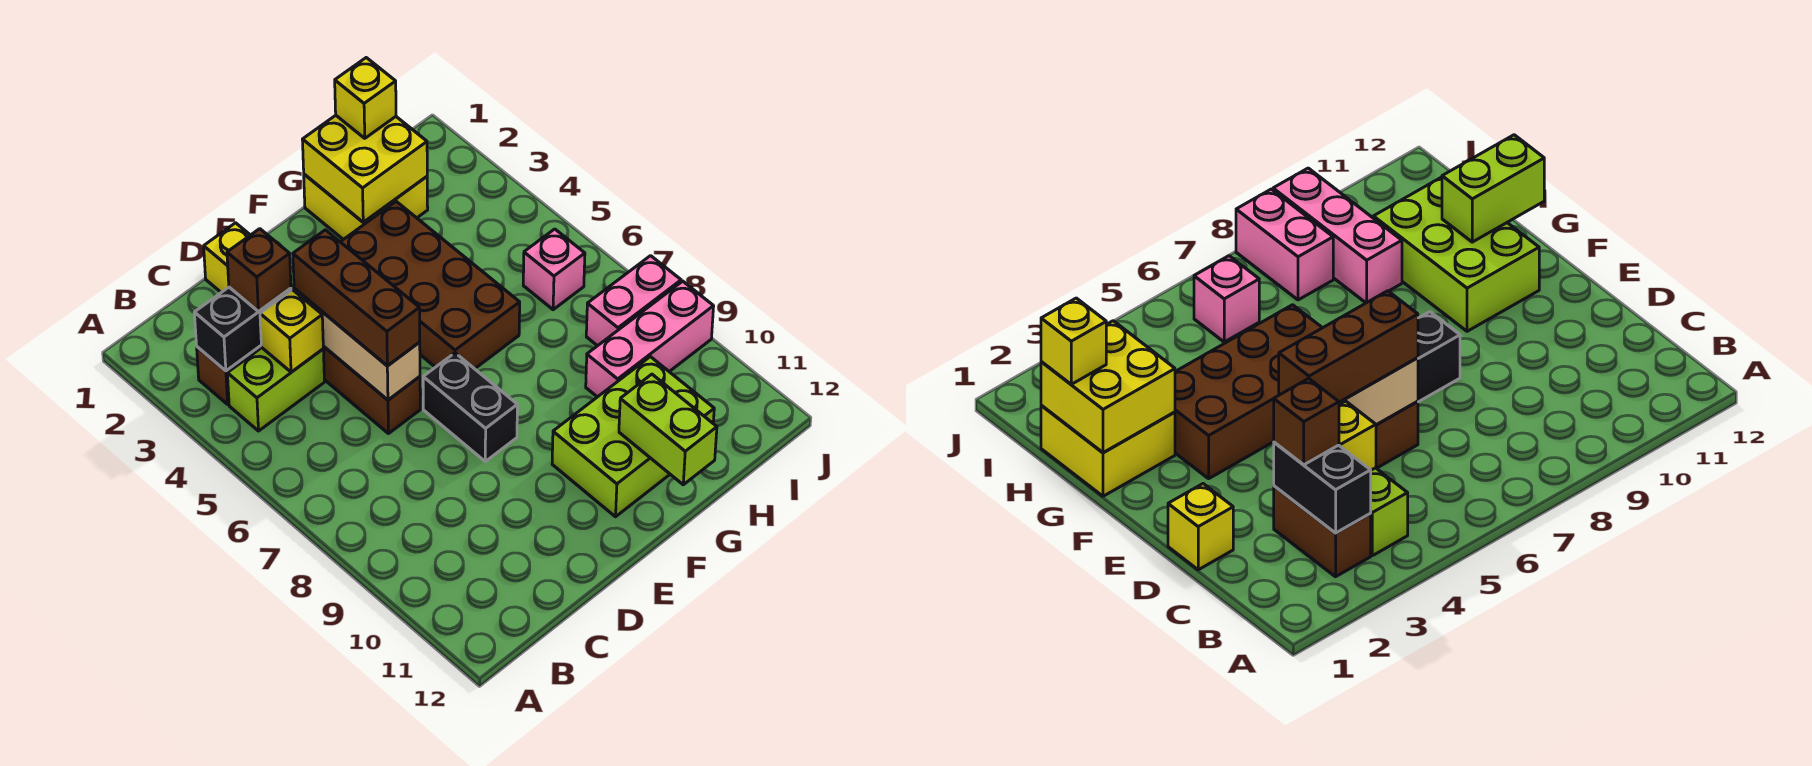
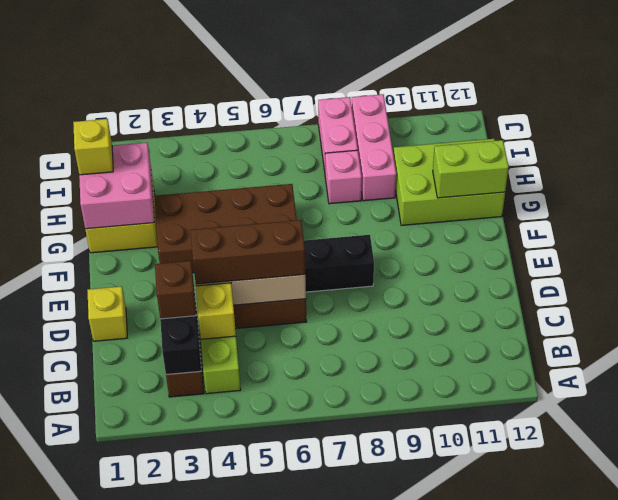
lime 2x3 brick [552,357,714,517] -> lime 2x3 brick turned to [393,139,505,225]
yellow 2x2 brick [302,115,427,222] -> pink 2x2 brick [79,143,154,229]
pink 1x1 brick [523,229,585,310] -> pink 1x1 brick moved to [325,150,362,204]

